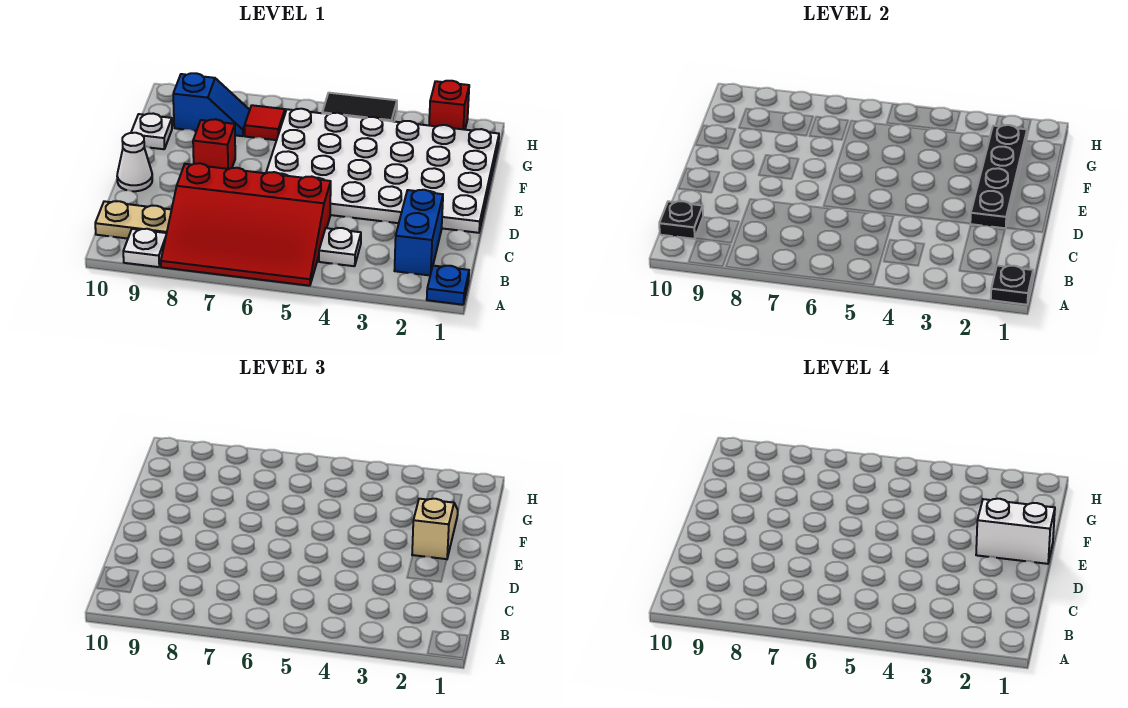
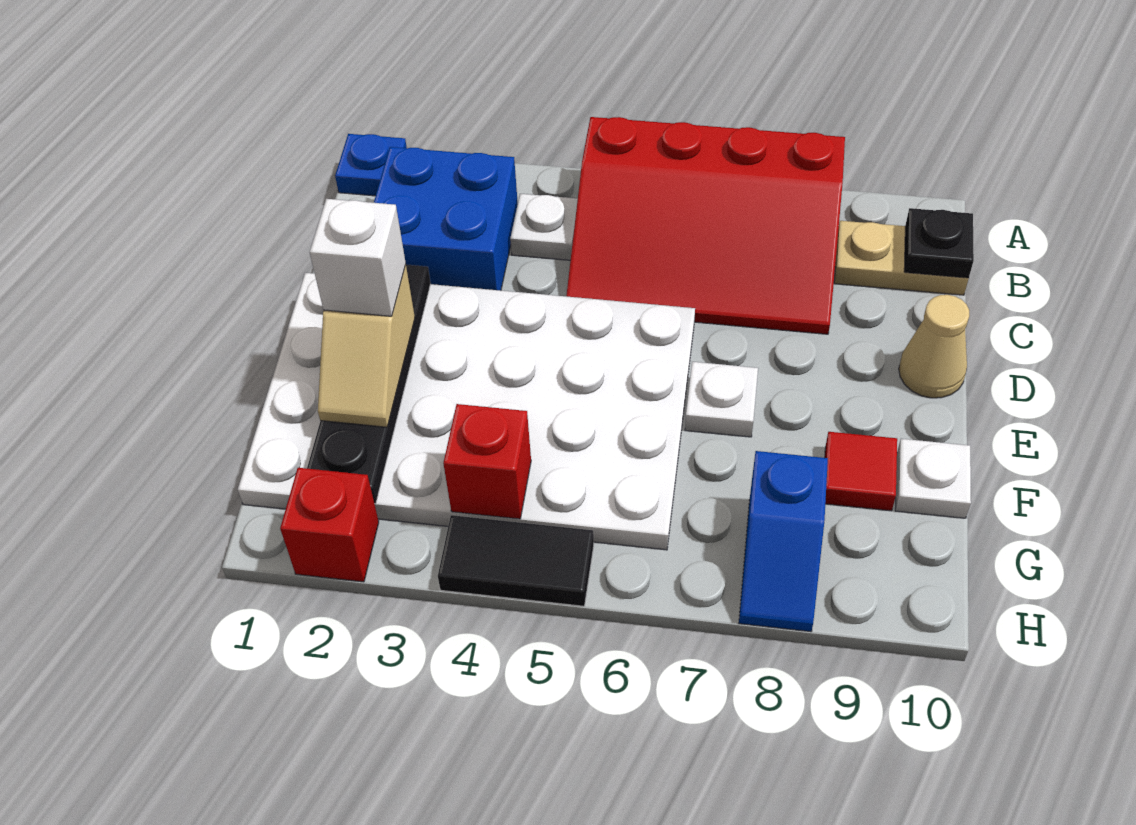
black 1x1 plate [991,266,1033,305] -> none
red 3x4 slope [161,163,331,286] -> red 3x4 slope turned to [566,117,845,334]
white 1x1 plate [123,229,167,267] -> white 1x1 plate moved to [685,362,758,437]
blue 1x2 brick [394,190,443,275] -> blue 2x2 brick [374,147,518,290]
white 1x1 cone [117,133,152,191] -> tan 1x1 cone [899,295,969,398]
white 1x2 brick [976,499,1055,564] -> white 1x1 brick [310,199,406,316]
red 1x1 brick [193,119,235,169] -> red 1x1 brick moved to [443,404,531,519]
red 1x1 tile [245,105,285,140] -> red 1x1 tile moved to [825,432,897,511]
blue 1x2 slope [173,73,250,136] -> blue 1x2 slope turned to [739,451,828,632]

